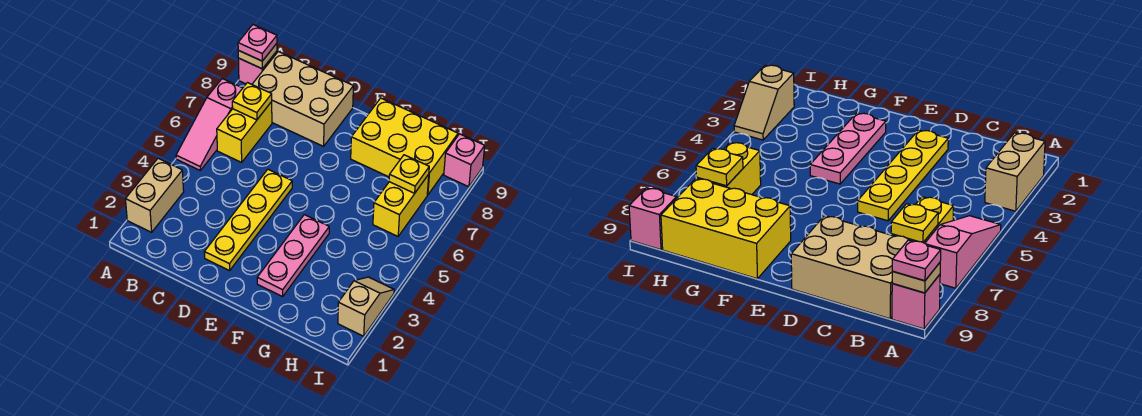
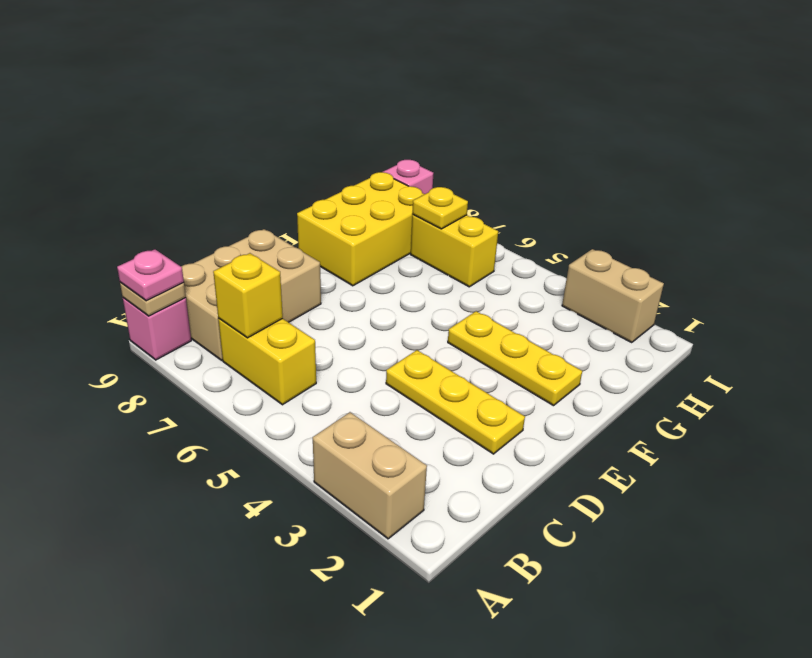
pink 1x3 slope [176,79,242,170] -> none
yellow 1x1 plate [232,83,272,120] -> yellow 1x1 brick [213,253,283,338]
yellow 1x4 plate [204,169,292,271] -> yellow 1x3 plate [386,350,525,454]
pink 1x3 plate [257,215,329,297] -> yellow 1x3 plate [448,311,582,406]
tan 1x2 slope [338,277,394,336] -> tan 1x2 brick [562,249,664,343]

